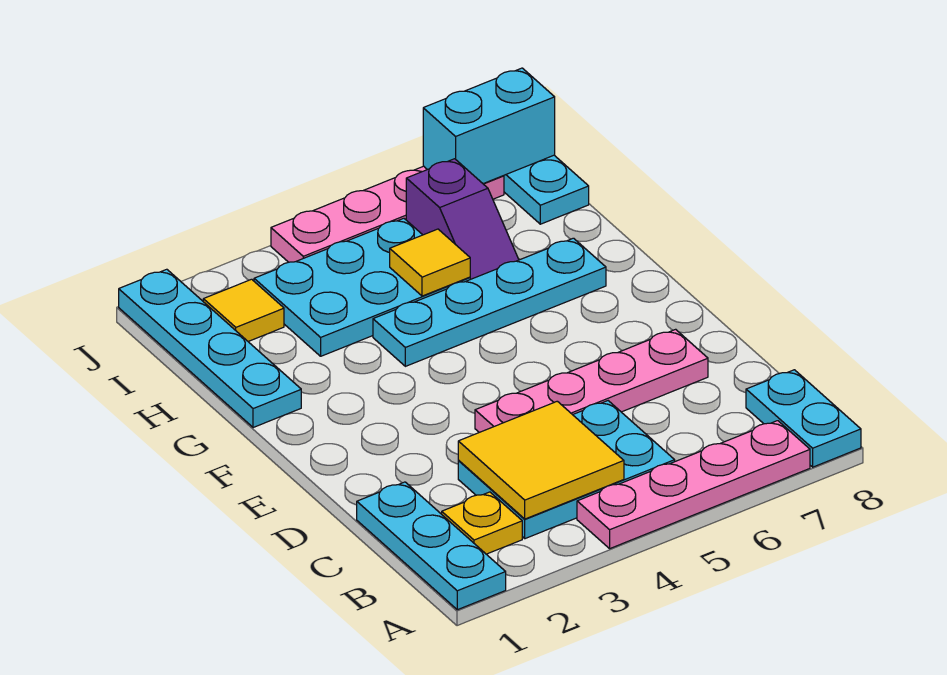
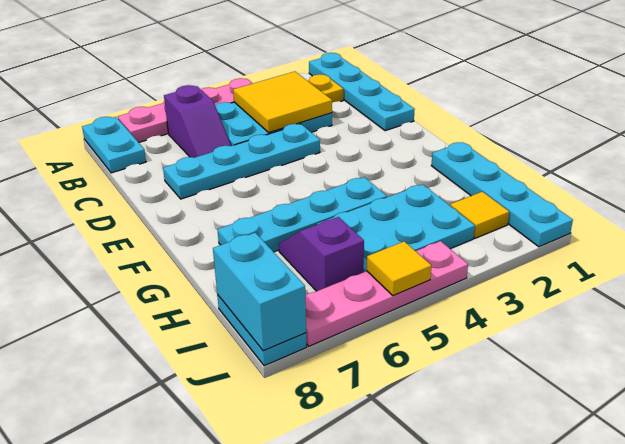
cyan 1x3 plate [357,482,506,610] -> cyan 1x4 plate [309,53,415,131]
none -> purple 1x2 slope [164,85,231,158]
pink 1x4 plate [475,329,708,432] -> cyan 1x4 plate [163,124,320,199]
yellow 1x1 tile [390,229,470,296] -> yellow 1x1 tile moved to [367,242,431,295]
cyan 1x2 brick [423,68,555,184] -> cyan 1x2 brick turned to [213,233,306,351]

